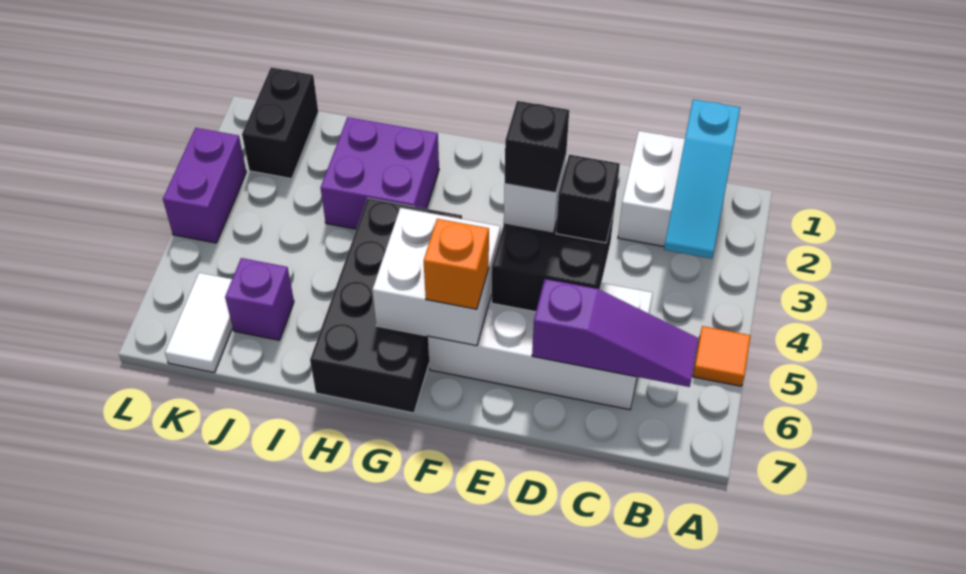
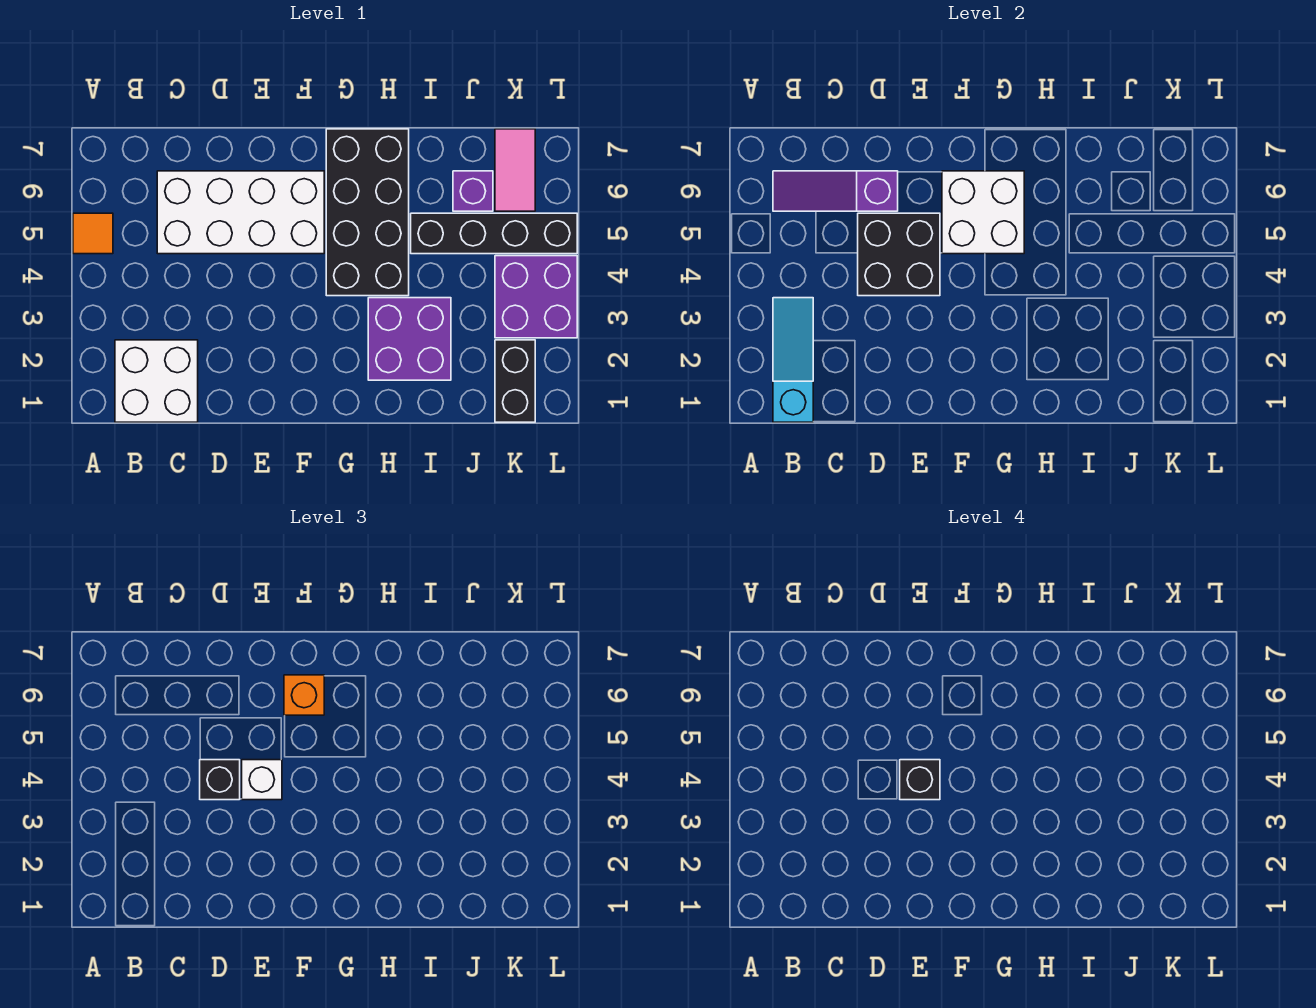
none -> black 1x4 brick [411,213,577,254]
white 1x2 tile [165,273,233,373] -> pink 1x2 tile [495,129,535,211]
purple 1x2 brick [163,128,246,243] -> purple 2x2 brick [495,256,577,338]

